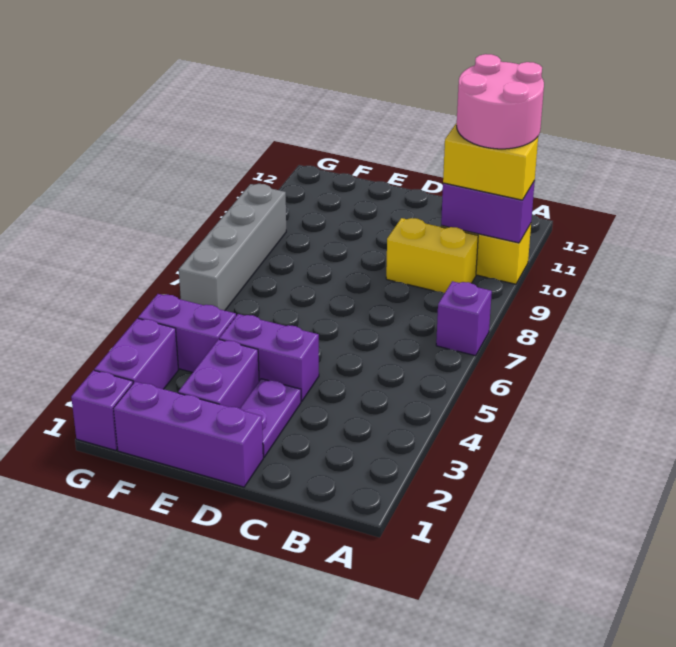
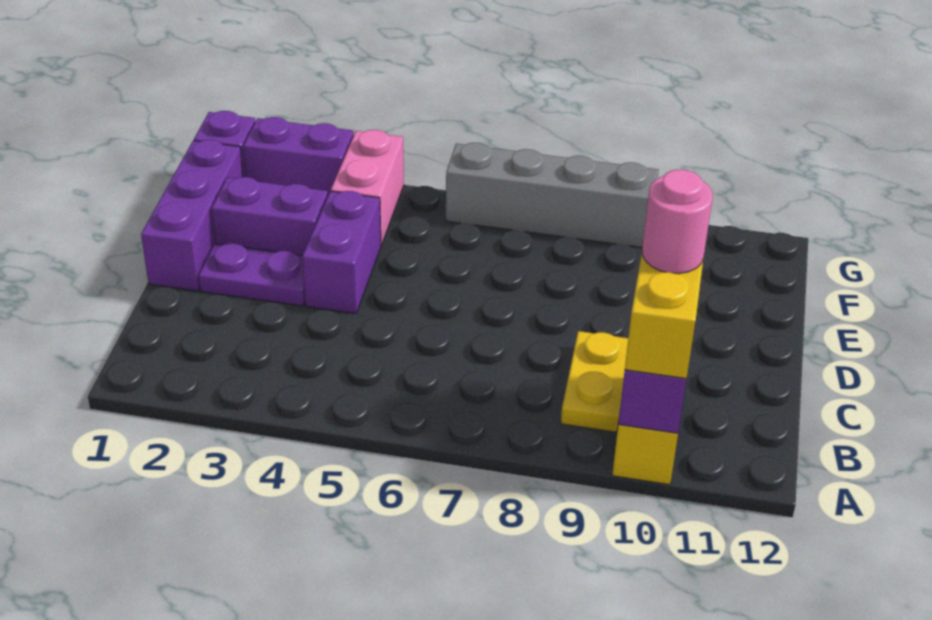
purple 1x1 brick [436,281,492,356] -> none
pink 2x2 round brick [457,54,544,149] -> pink 1x1 round brick [642,170,713,274]
yellow 1x2 brick [386,218,478,293] -> yellow 1x2 plate [561,331,628,432]
purple 1x2 brick [138,294,236,372] -> pink 1x2 brick [331,130,404,245]

